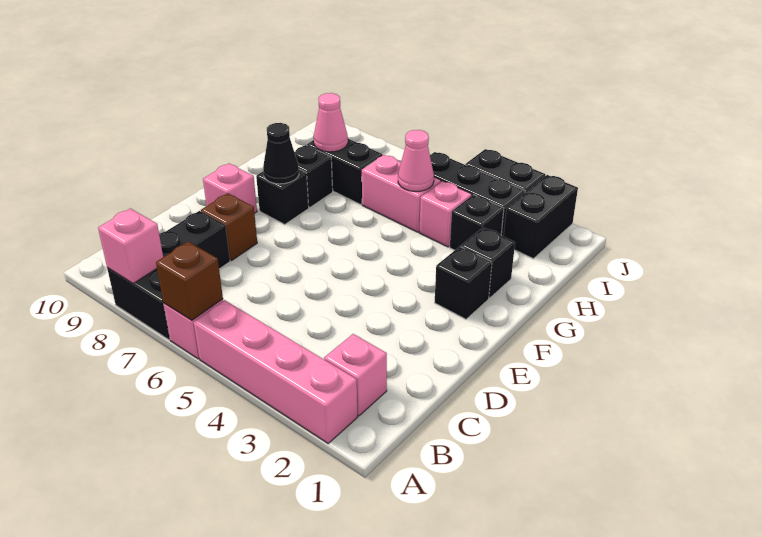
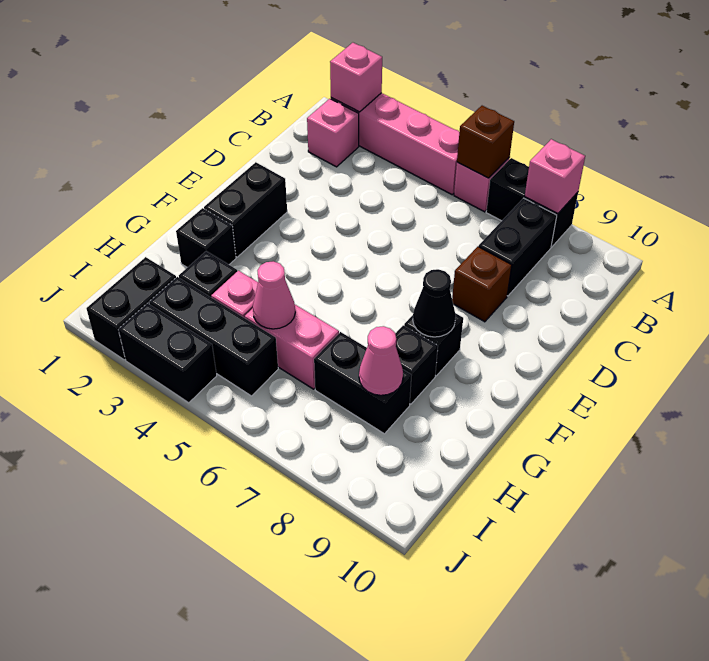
pink 1x1 brick [203,163,257,213] -> pink 1x1 brick moved to [330,43,382,112]
black 1x1 brick [435,246,492,319] -> black 1x2 brick [204,162,287,257]

